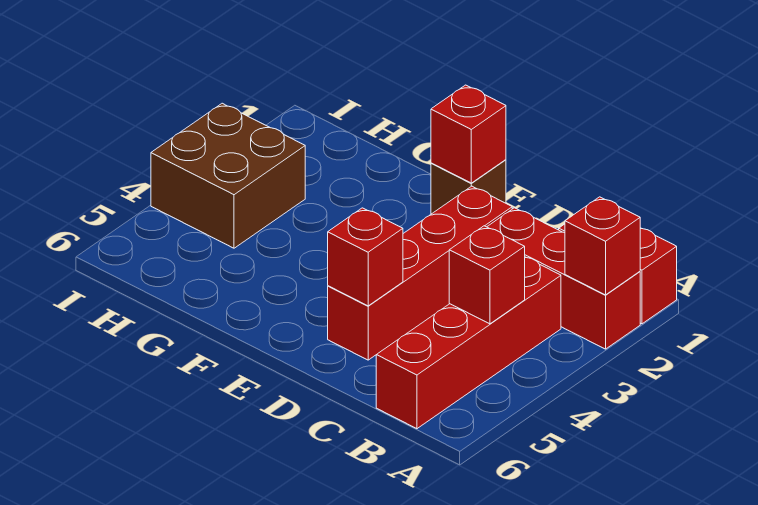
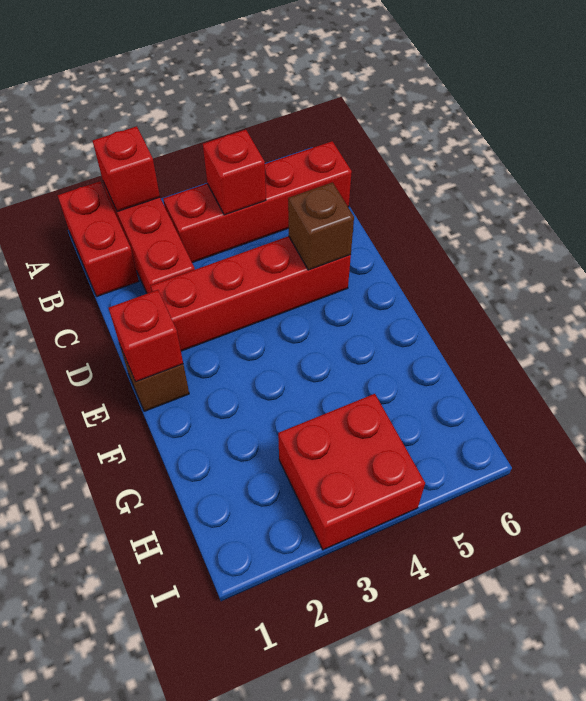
red 1x1 brick [328,208,403,306] -> brown 1x1 brick [288,182,354,270]
brown 2x2 brick [151,103,305,248] -> red 2x2 brick [278,394,425,550]

